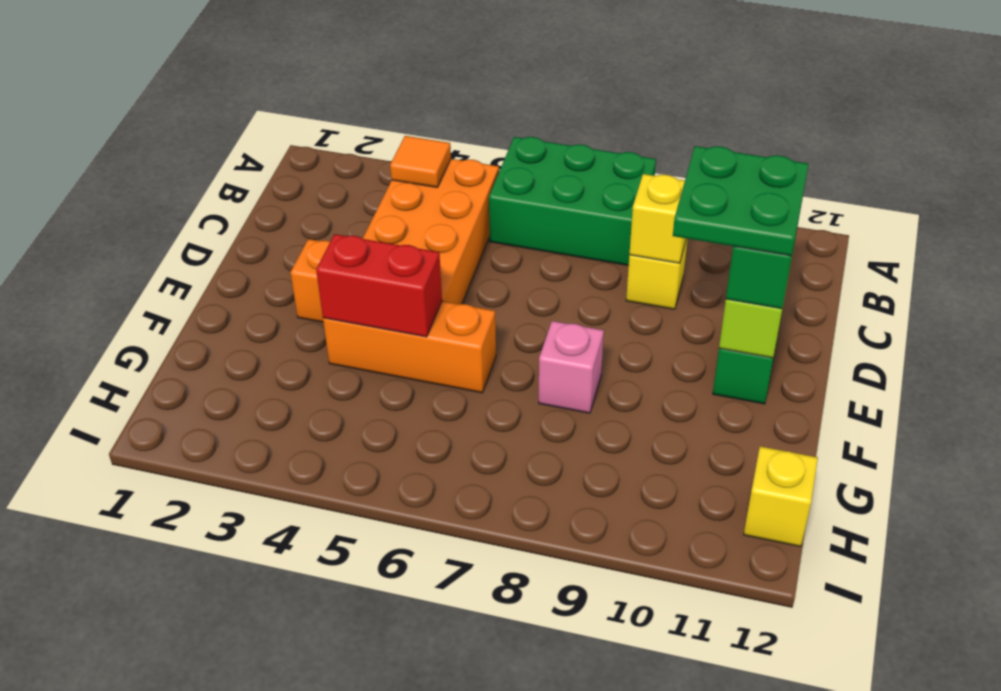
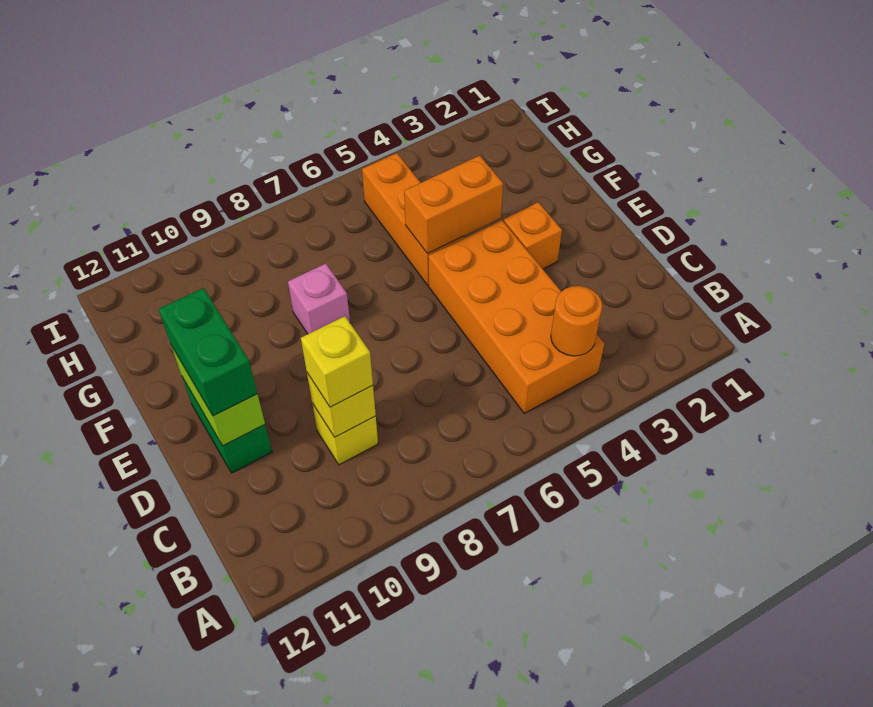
green 2x3 brick [489,137,656,266] -> none
orange 1x1 tile [390,136,451,187] -> orange 1x1 round brick [551,286,602,356]
green 2x2 plate [673,146,809,256] -> none
orange 1x3 brick [323,301,496,393] -> orange 1x3 brick turned to [362,153,464,285]
red 1x2 brick [316,234,442,337] -> orange 1x2 brick [404,156,503,254]
yellow 1x1 brick [744,446,818,547] -> yellow 1x1 brick moved to [301,316,373,407]

